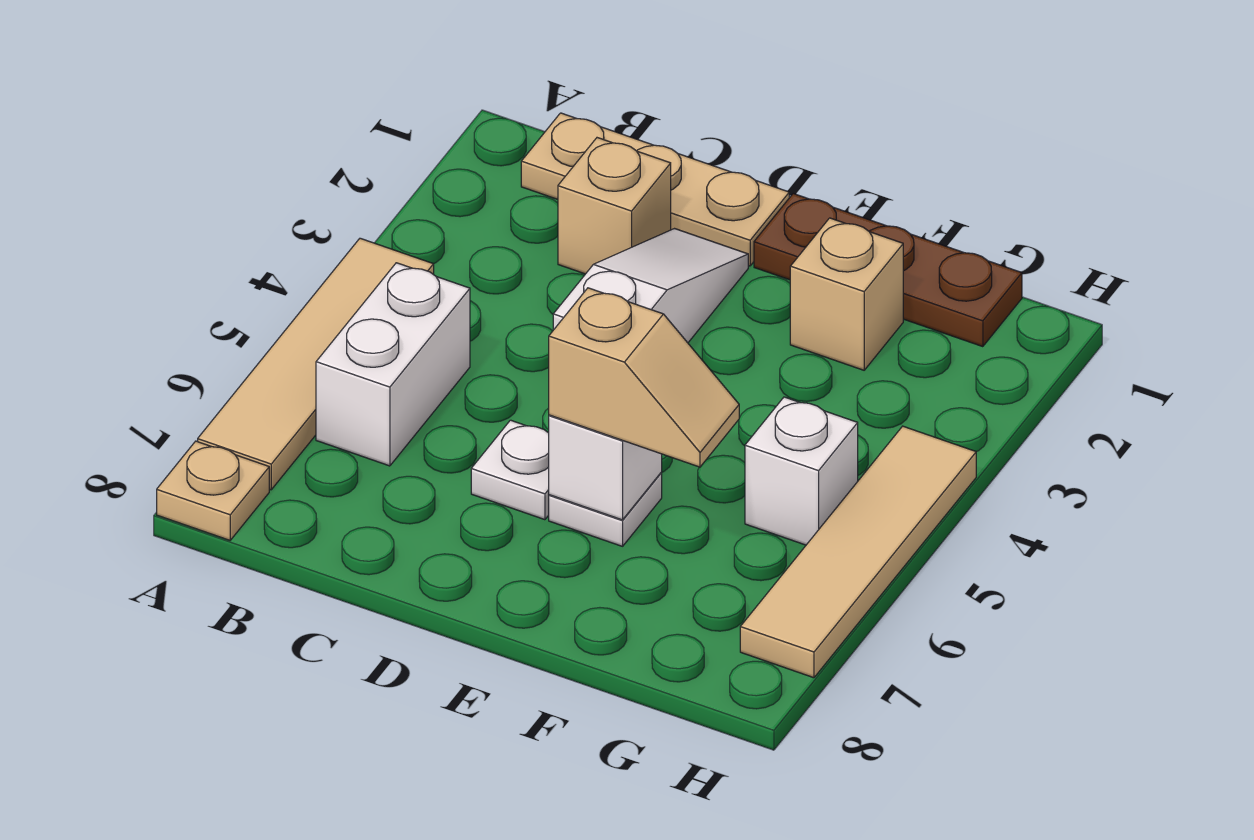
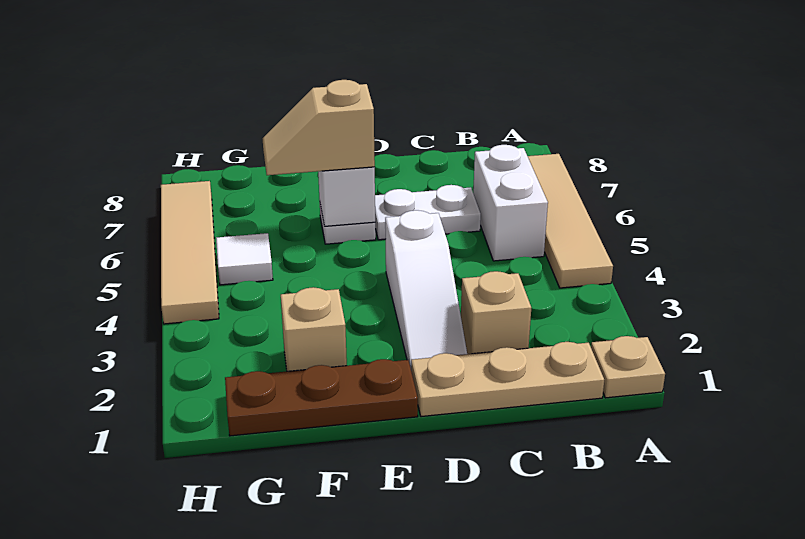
tan 1x1 plate [157,441,269,540] -> tan 1x1 plate moved to [591,336,665,398]
white 1x1 plate [471,420,549,520] -> white 1x2 plate [375,185,481,240]
white 1x1 brick [745,397,858,545] -> white 1x1 tile [216,233,273,285]

